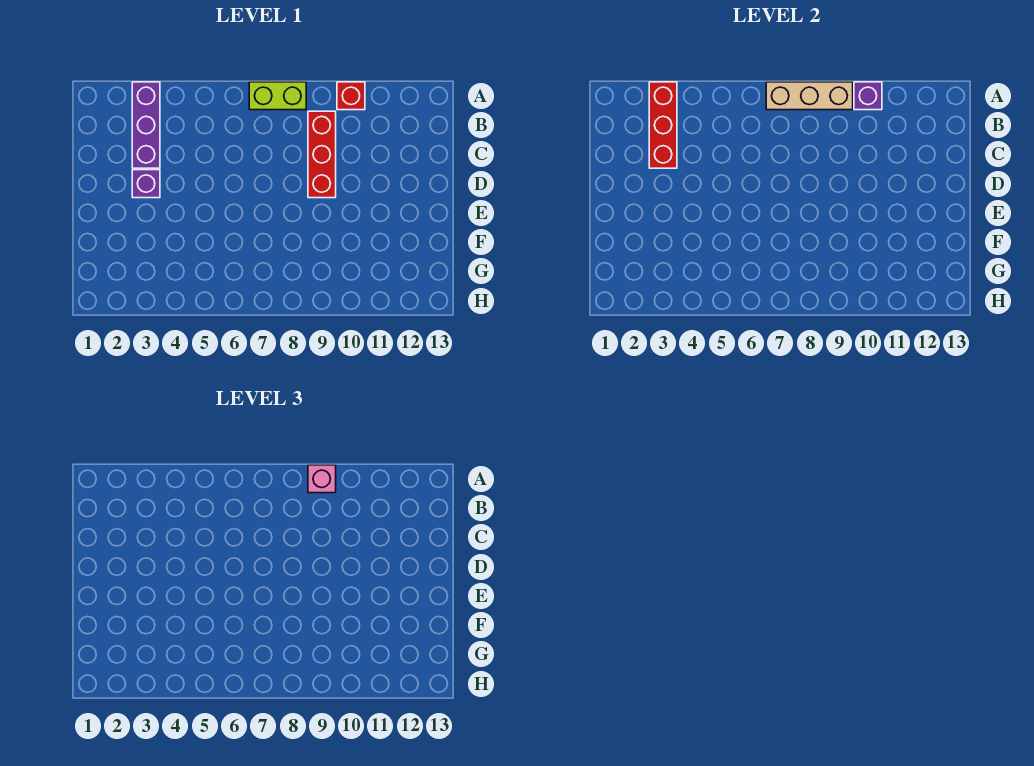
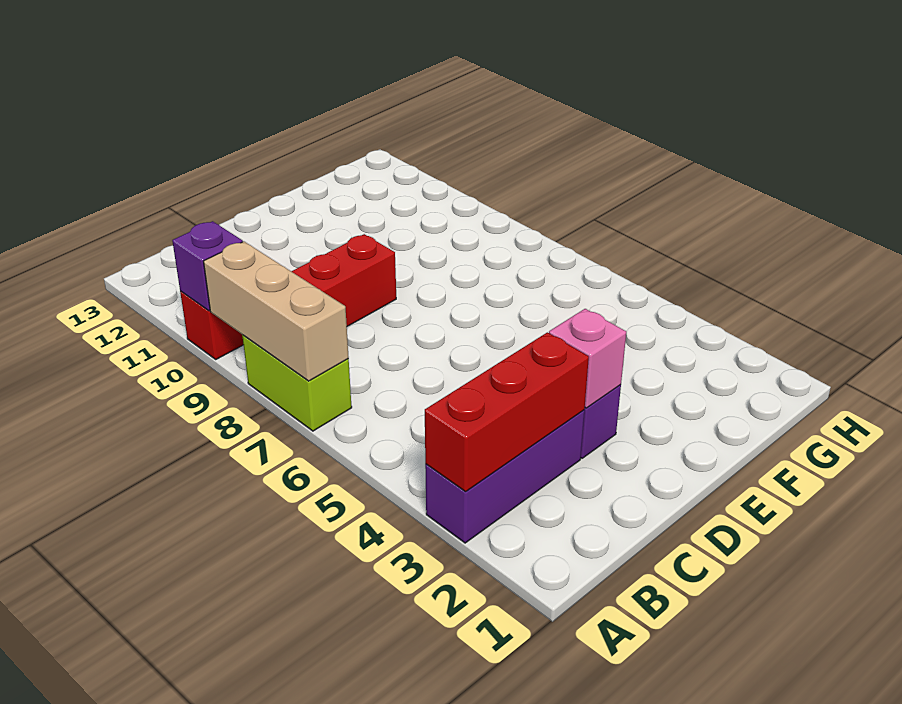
pink 1x1 brick [308,465,336,493] -> pink 1x1 brick moved to [549,309,626,408]

